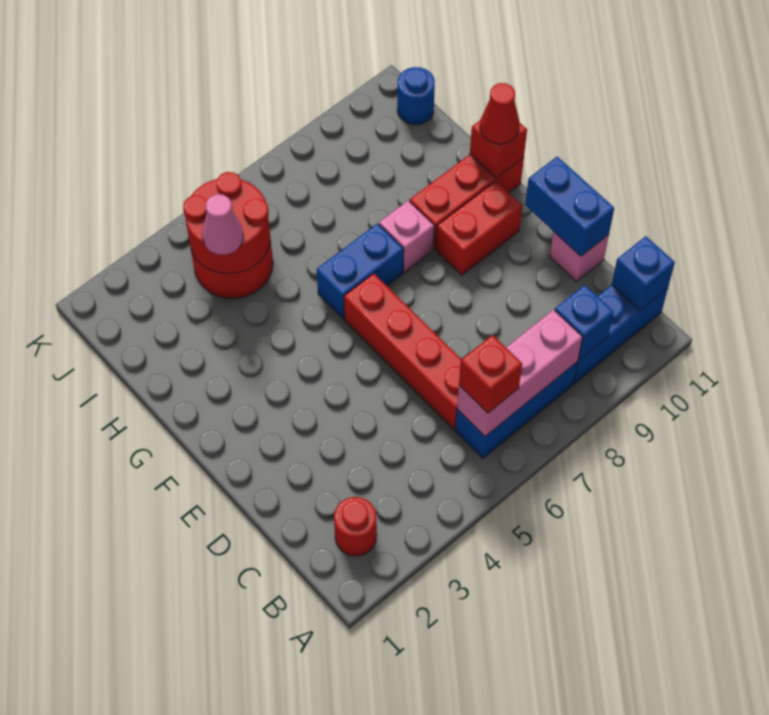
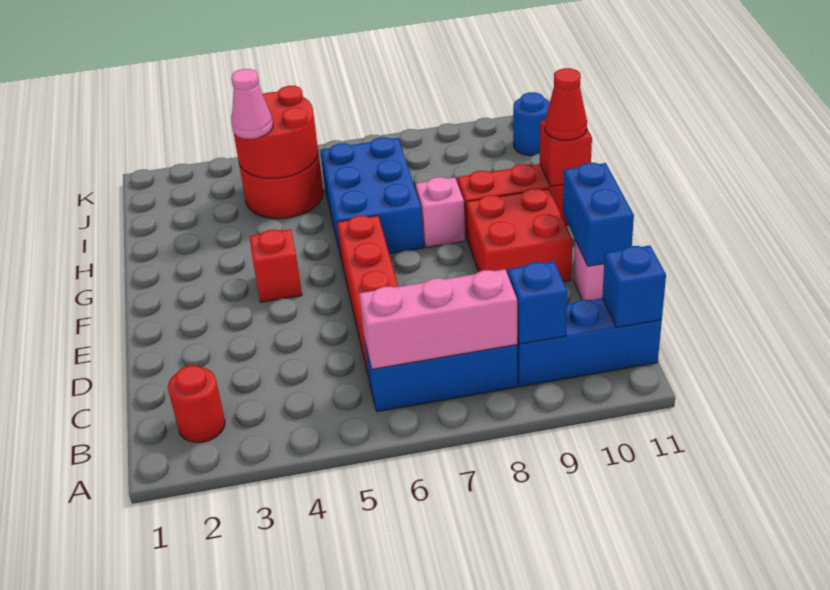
red 1x1 brick [459,335,522,413] -> red 1x1 brick moved to [249,229,302,302]
red 1x2 brick [436,181,522,275] -> red 2x2 brick [466,188,573,282]
blue 1x2 brick [317,224,404,319] -> blue 2x3 brick [320,137,424,260]

